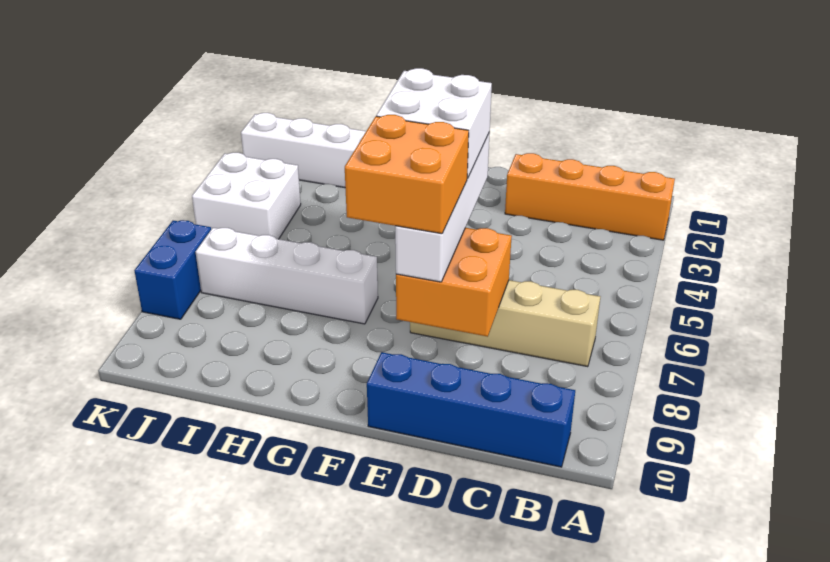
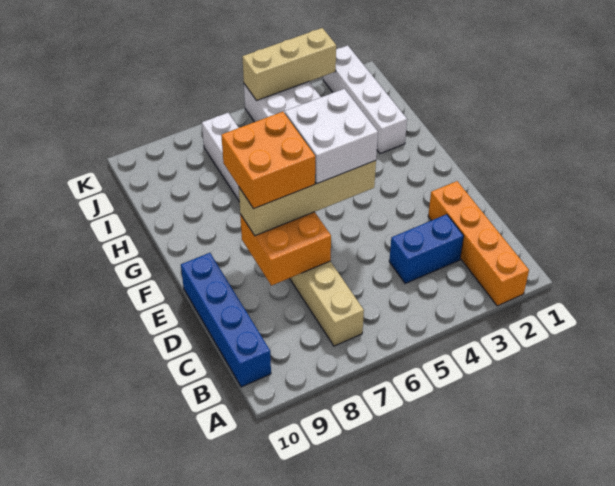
white 1x4 brick [395,132,490,282] -> tan 1x4 brick [239,161,376,236]
none -> tan 1x3 brick [242,28,336,101]
blue 1x2 brick [134,220,211,319] -> blue 1x2 brick moved to [389,214,464,283]

